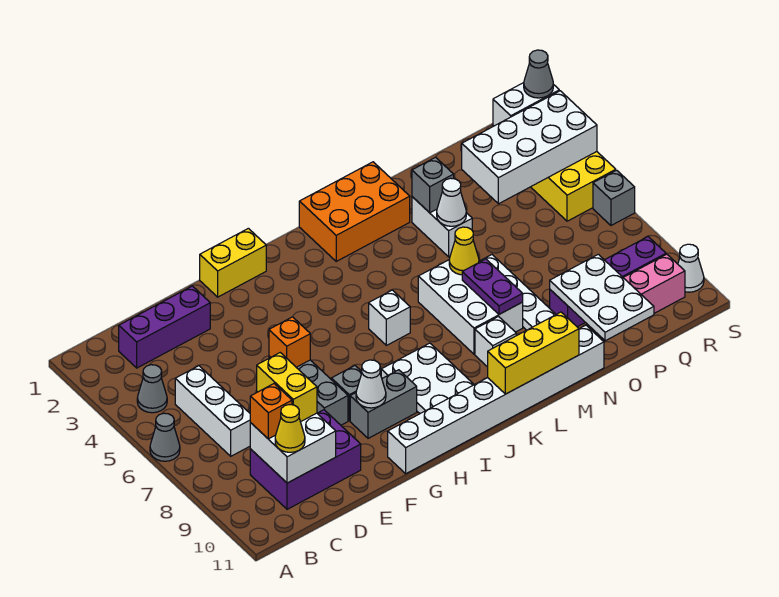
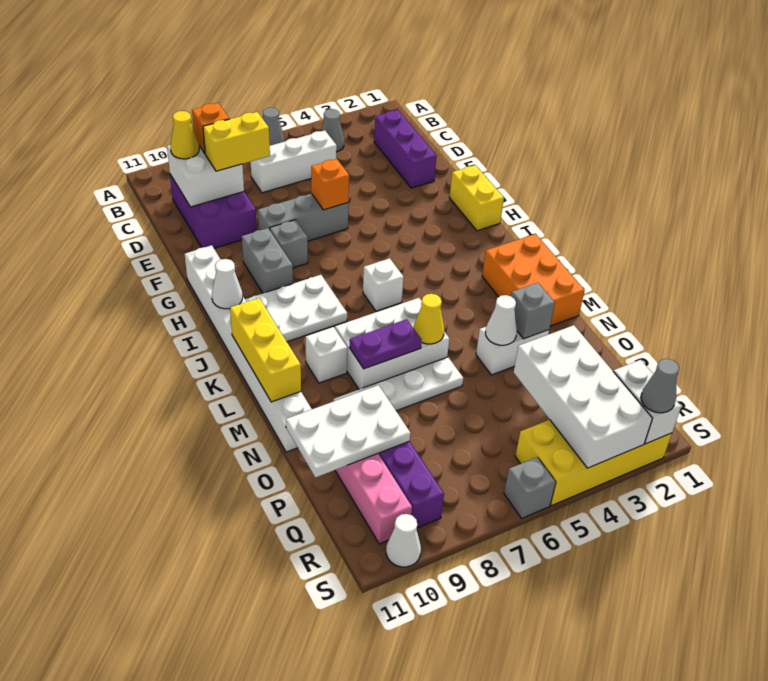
white 1x1 cone [356,360,386,408] -> white 1x1 cone moved to [212,259,243,309]

